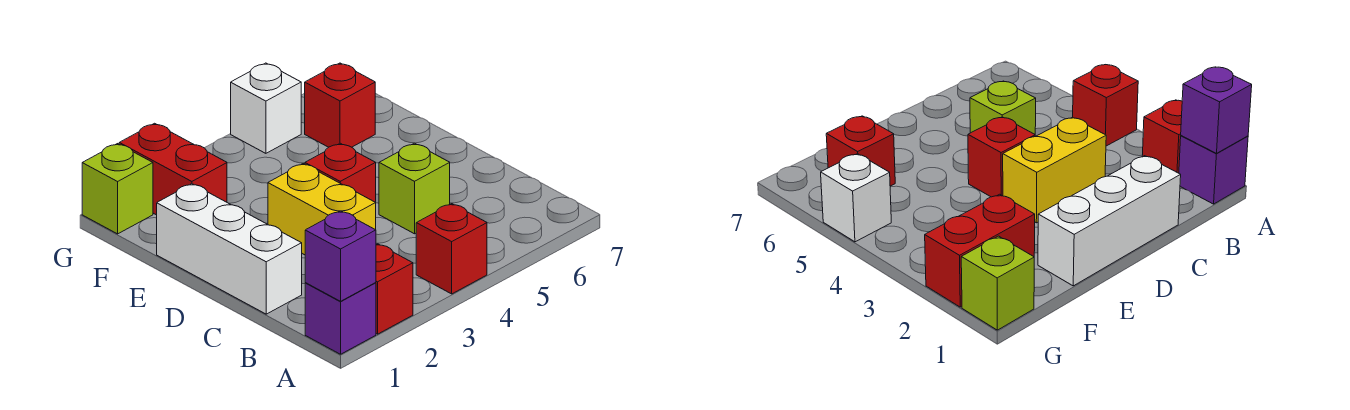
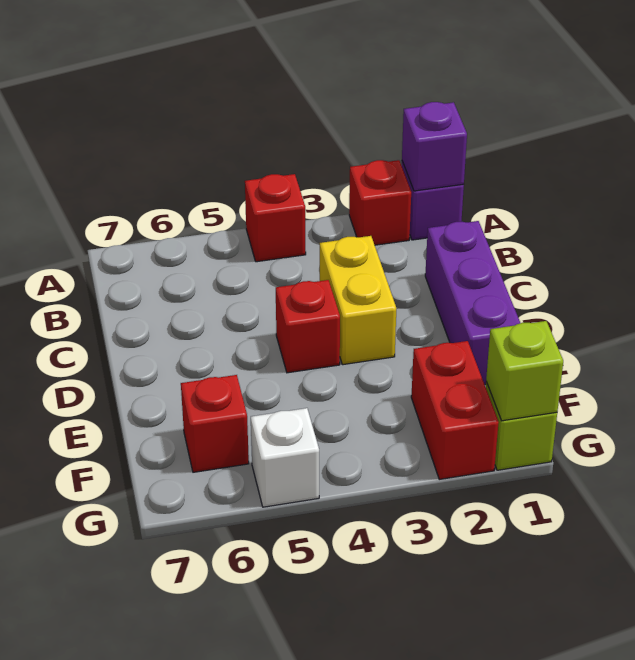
white 1x3 brick [157,184,302,314] -> purple 1x3 brick [425,221,520,385]
lime 1x1 brick [379,143,450,234] -> lime 1x1 brick moved to [486,321,563,421]

